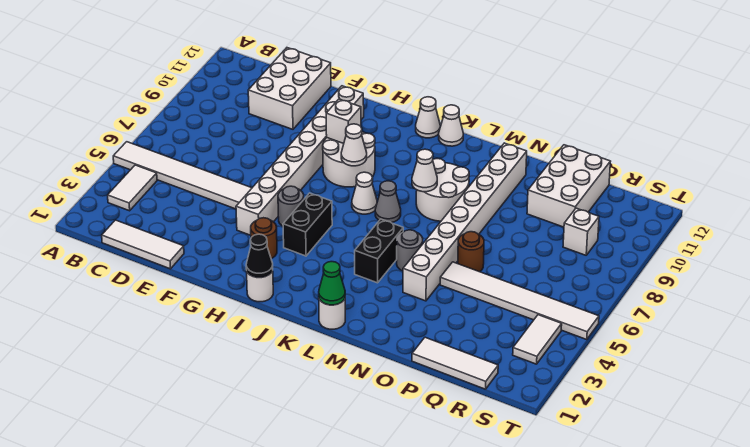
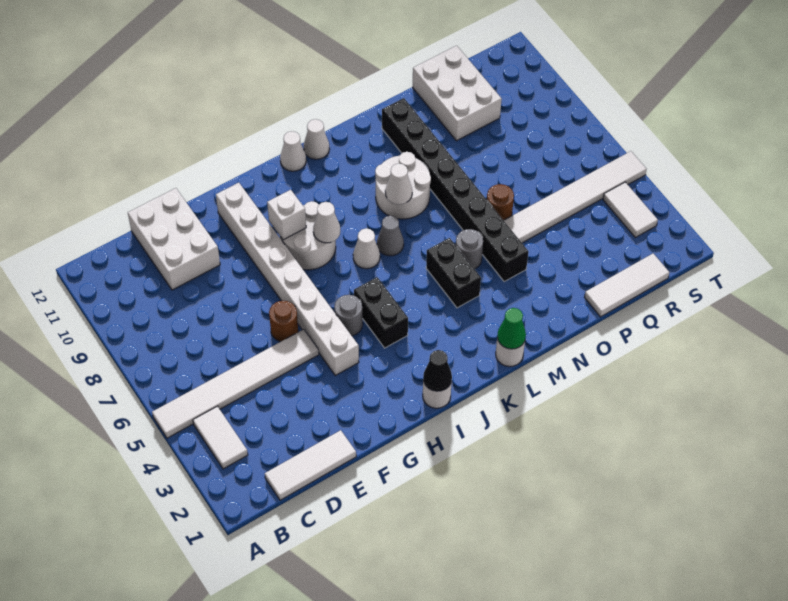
brown 1x1 round brick [251,218,277,259] -> brown 1x1 round brick moved to [269,301,298,342]
white 1x8 brick [403,143,527,301] -> black 1x8 brick [382,98,528,281]
white 1x1 brick [563,208,599,255] -> none

